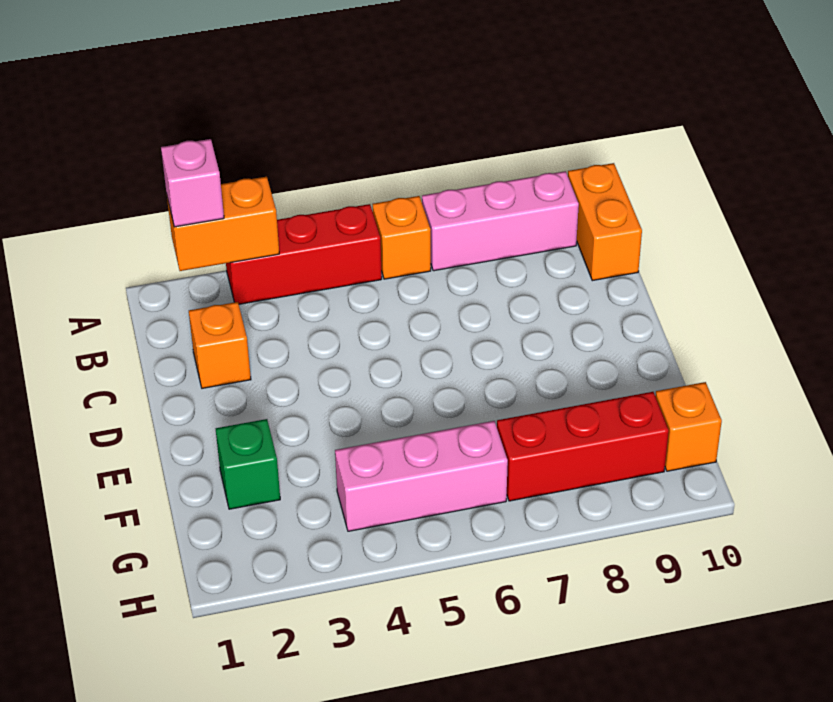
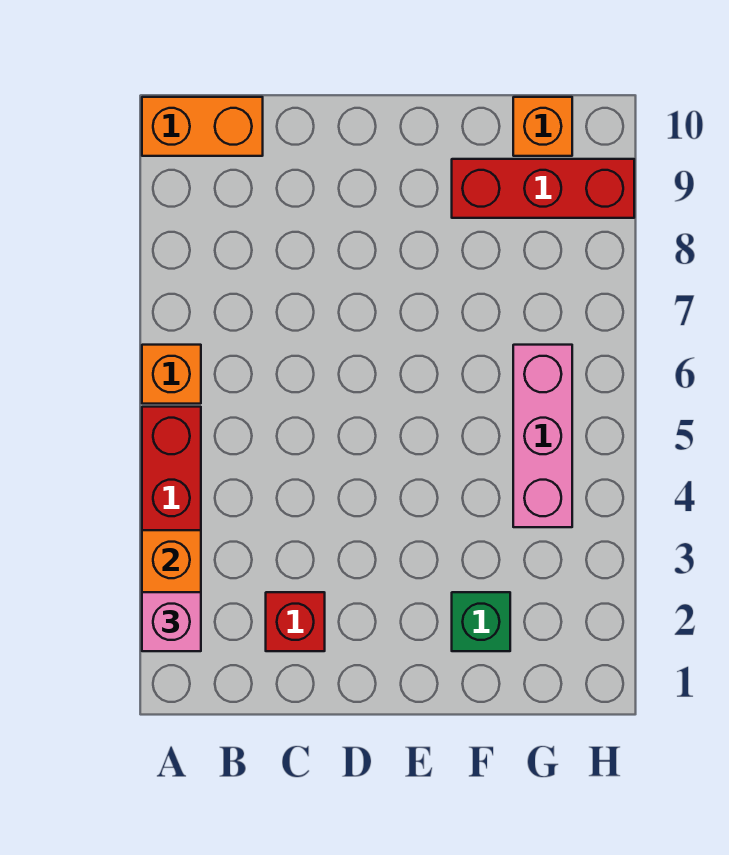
pink 1x3 brick [422,171,579,271] -> none
orange 1x1 brick [189,302,251,388] -> red 1x1 brick [266,592,325,651]
red 1x3 brick [497,392,669,501] -> red 1x3 brick turned to [452,159,634,218]

